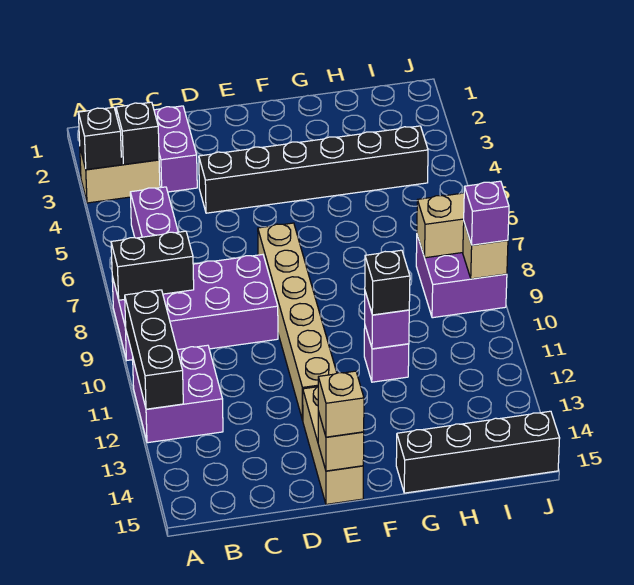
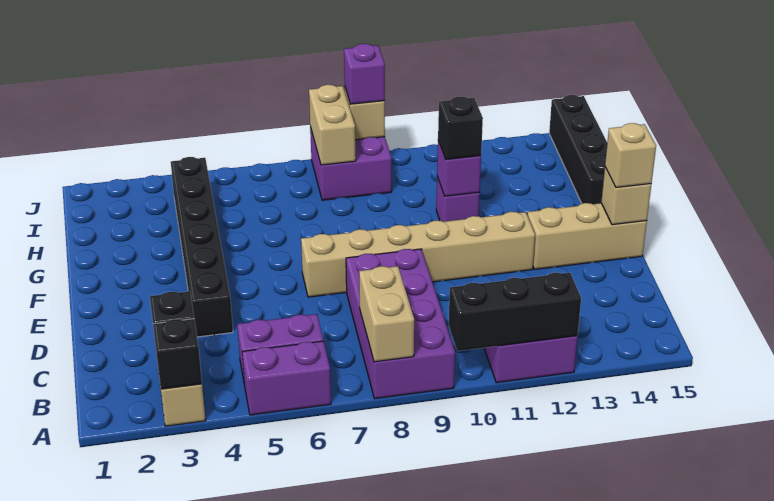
black 1x2 brick [111,231,194,300] -> tan 1x2 brick [359,266,414,362]
purple 1x2 brick [154,106,197,192] -> purple 1x2 brick moved to [242,341,331,415]

